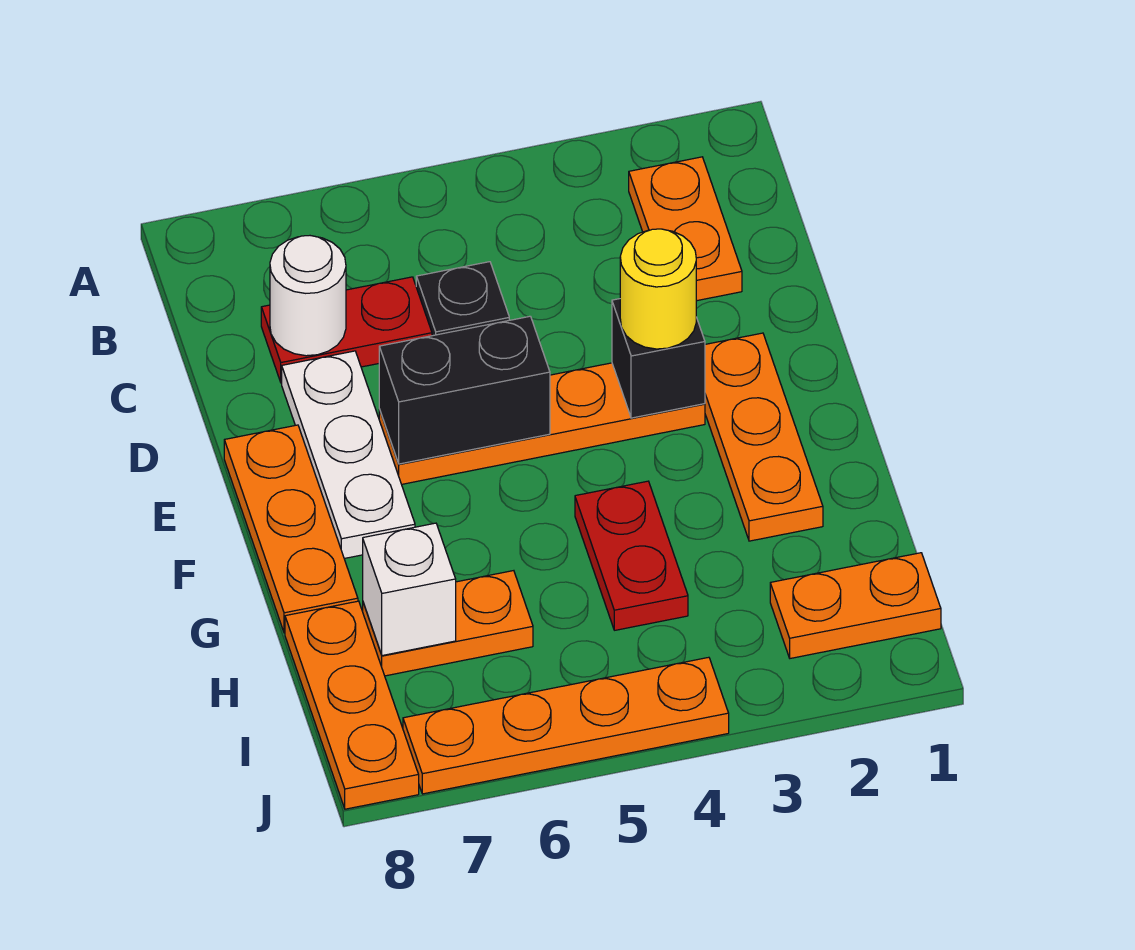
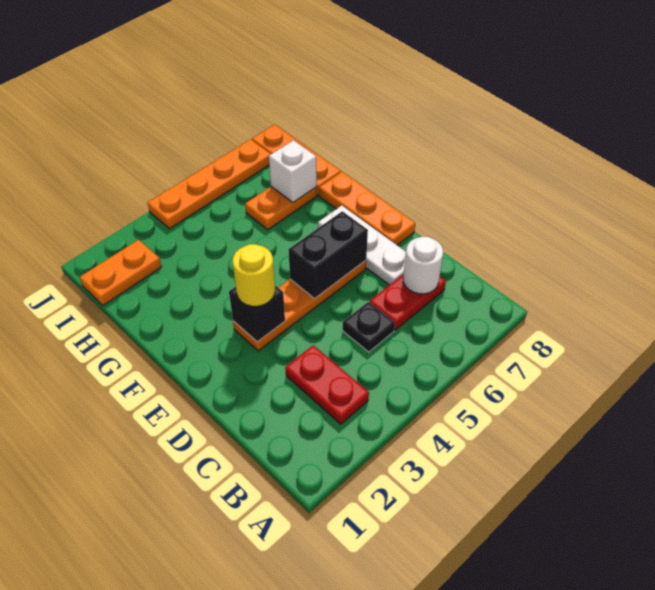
orange 1x2 plate [629,157,742,301] -> none
orange 1x3 plate [705,333,823,541] -> none
red 1x2 plate [575,481,688,630] -> red 1x2 plate moved to [285,345,369,424]

